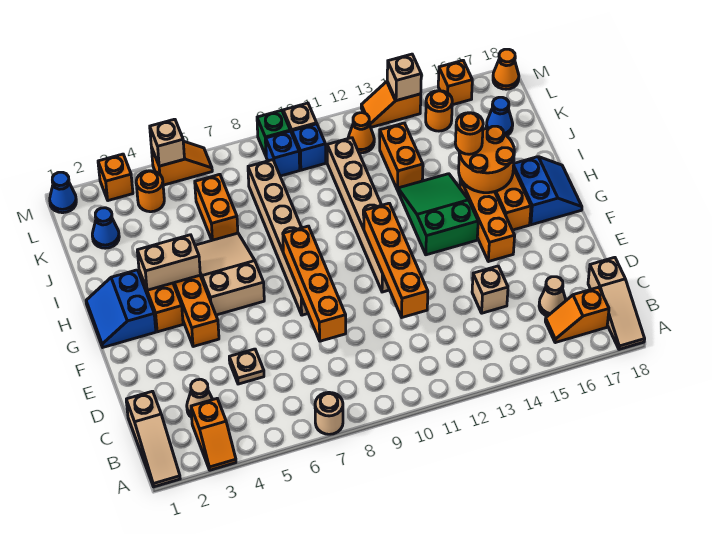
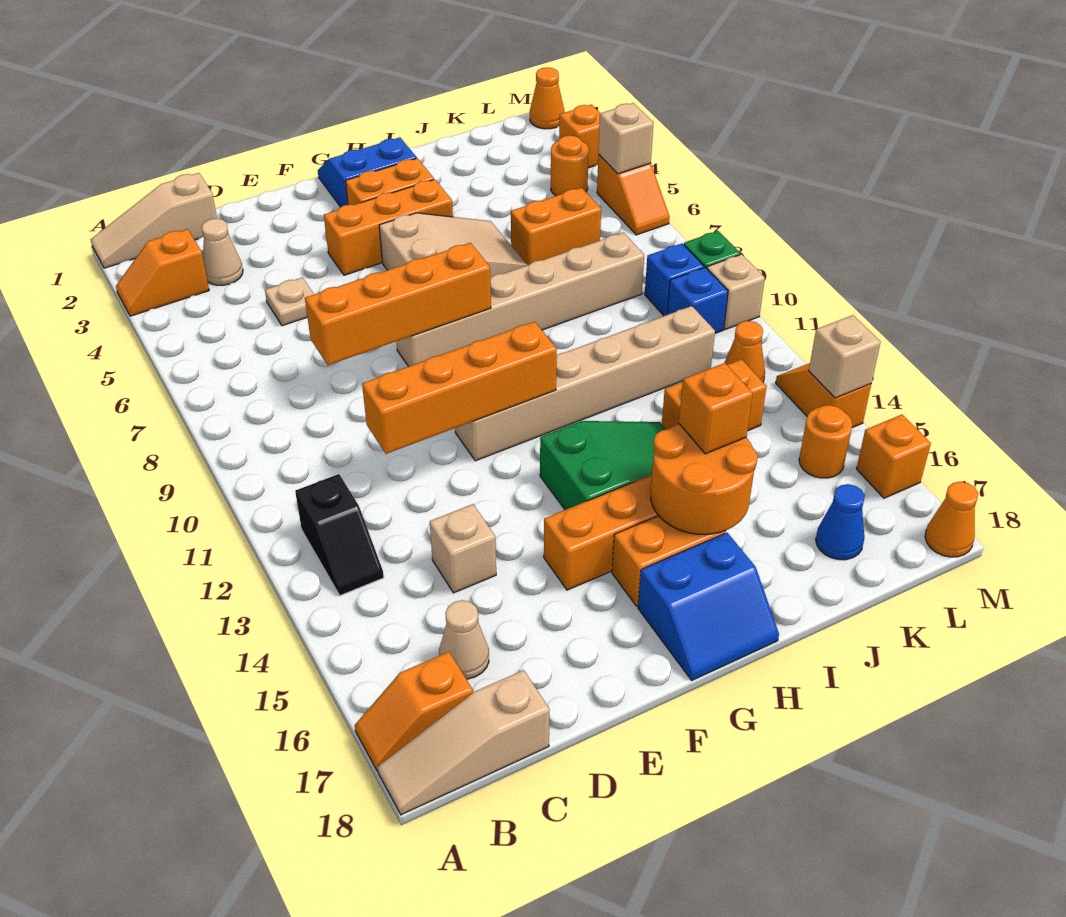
tan 1x1 round brick [315,392,343,434] -> none
none -> black 1x2 slope [295,474,384,595]
orange 1x2 slope [545,287,609,343] -> orange 1x2 slope turned to [355,652,473,771]
tan 1x2 brick [137,235,200,290] -> none
orange 1x1 round brick [455,113,483,154] -> orange 1x1 brick [679,363,753,454]
blue 1x1 cone [92,208,119,248] -> none
blue 1x1 cone [50,172,76,213] -> orange 1x1 cone [530,67,565,129]

